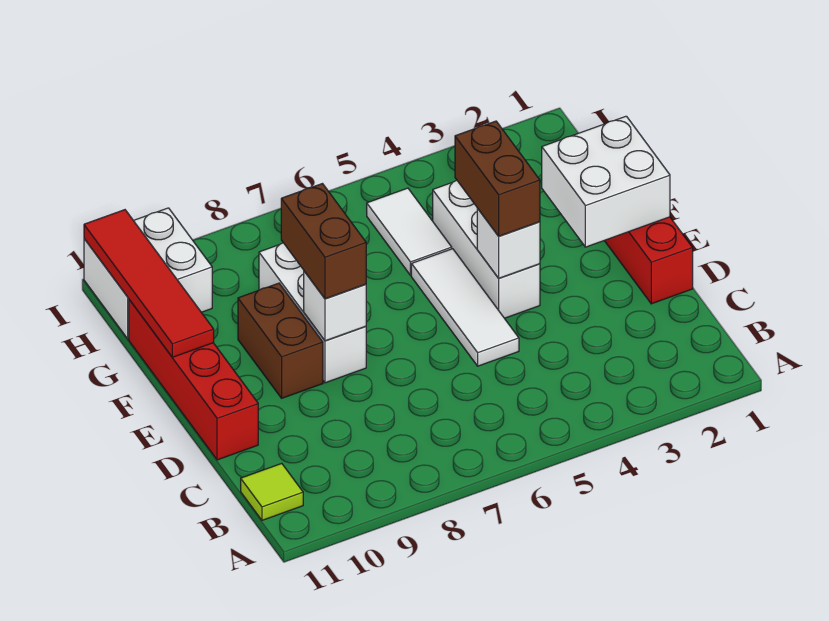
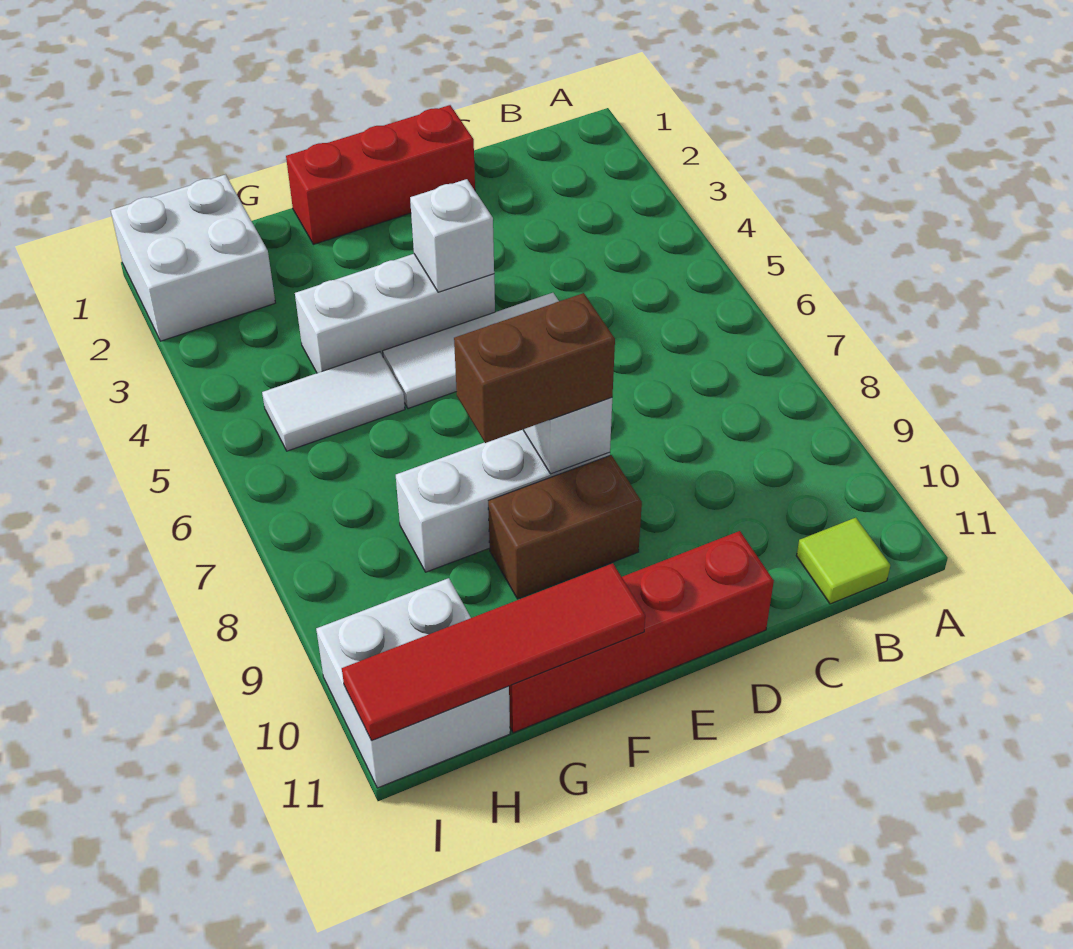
white 2x2 brick [542,116,670,247] -> white 2x2 brick moved to [111,175,275,341]
brown 1x2 brick [455,121,540,236] -> none

